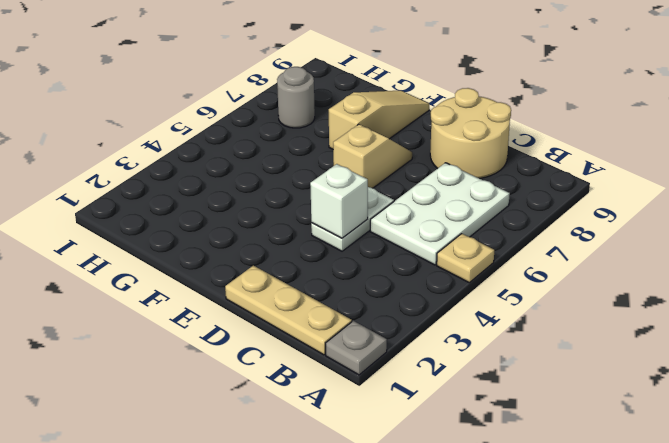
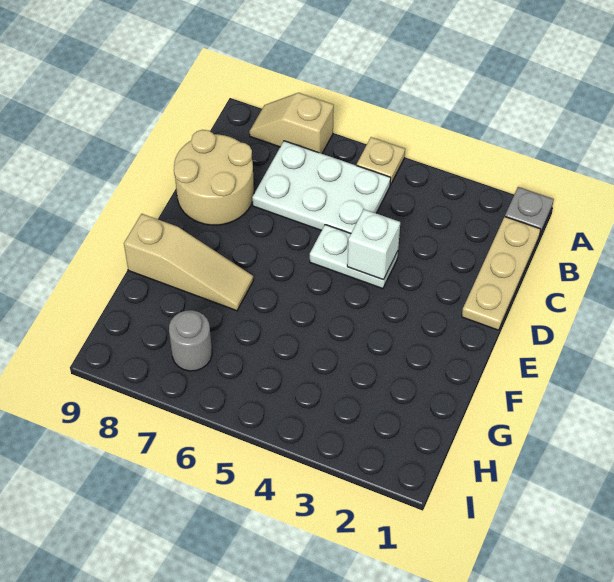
tan 1x2 slope [333,124,412,188] -> tan 1x2 slope moved to [249,93,334,154]
tan 1x3 slope [329,91,429,149] -> tan 1x3 slope turned to [124,214,253,311]

